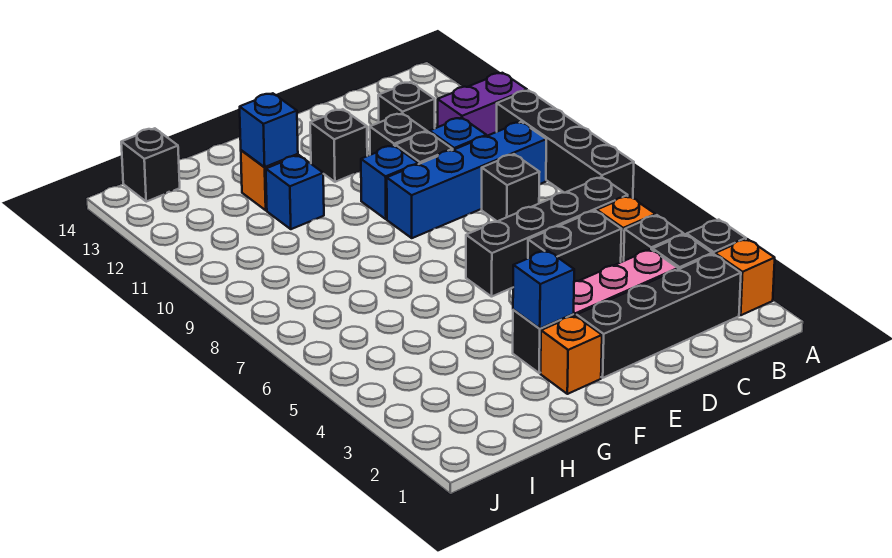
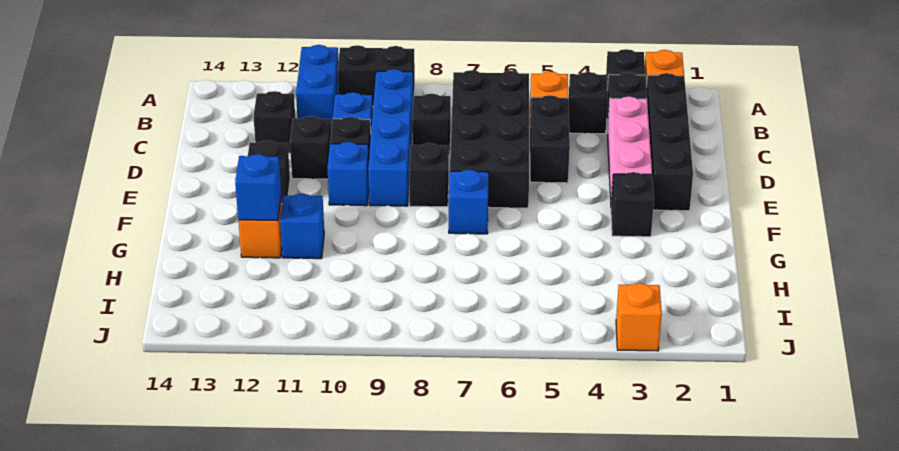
black 1x4 brick [497,90,634,198] -> black 1x2 brick [338,45,415,103]
purple 1x2 brick [438,73,527,136] -> blue 1x2 brick [296,45,338,129]
black 1x4 brick [466,177,628,297] -> black 2x4 brick [450,70,529,208]
orange 1x1 brick [541,315,602,394] -> orange 1x1 brick moved to [616,283,662,351]
blue 1x1 brick [513,250,574,329] -> blue 1x1 brick moved to [449,170,489,234]
black 1x1 brick [121,128,180,202] -> black 1x1 brick moved to [409,143,449,207]

